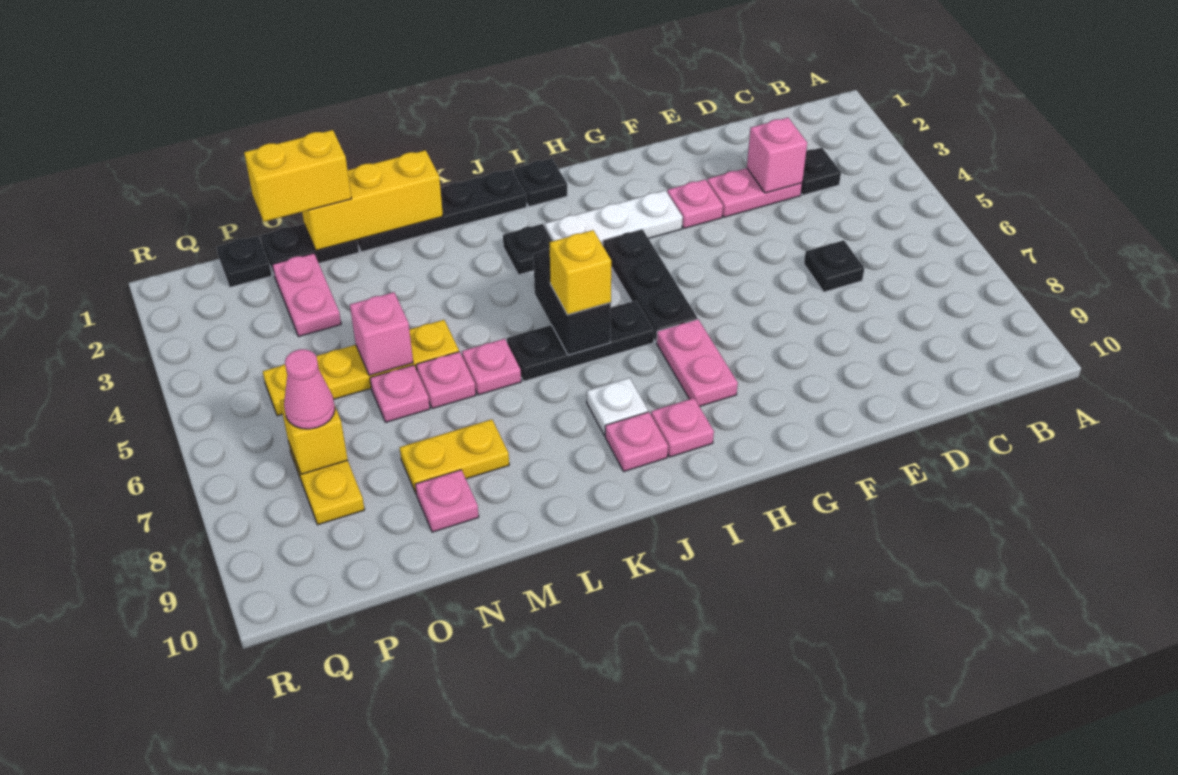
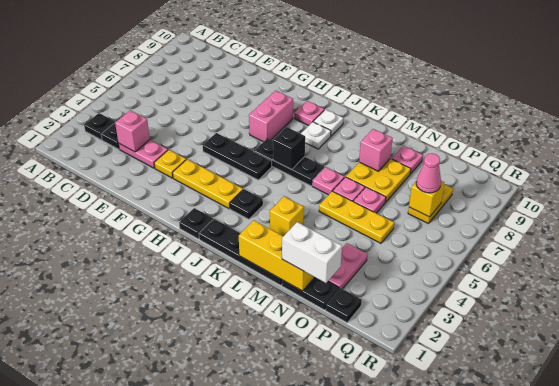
black 1x1 plate [804,240,864,292] -> black 1x1 plate moved to [84,113,115,140]
pink 1x1 plate [667,179,723,228] -> yellow 1x1 plate [154,150,186,178]
white 1x3 plate [545,190,683,245] -> yellow 1x3 plate [173,159,243,209]
black 1x3 plate [603,229,697,342] -> black 1x3 plate turned to [203,133,272,180]
pink 1x2 plate [657,319,738,406] -> pink 1x2 brick [249,91,293,142]
black 1x2 brick [533,249,611,355] -> black 1x1 brick [273,127,305,169]
yellow 1x1 brick [549,230,611,315] -> yellow 1x1 brick moved to [270,197,304,236]
pink 1x1 plate [605,412,668,471] -> white 1x1 plate [313,110,343,136]
yellow 1x4 plate [263,320,459,416] -> yellow 1x3 plate [319,191,394,243]
yellow 1x2 plate [400,419,509,493] -> yellow 2x2 plate [346,159,411,202]
yellow 1x2 brick [244,130,352,222] -> white 1x2 brick [282,222,342,283]
pink 1x1 brick [350,292,413,376] -> pink 1x1 brick moved to [359,129,393,171]

